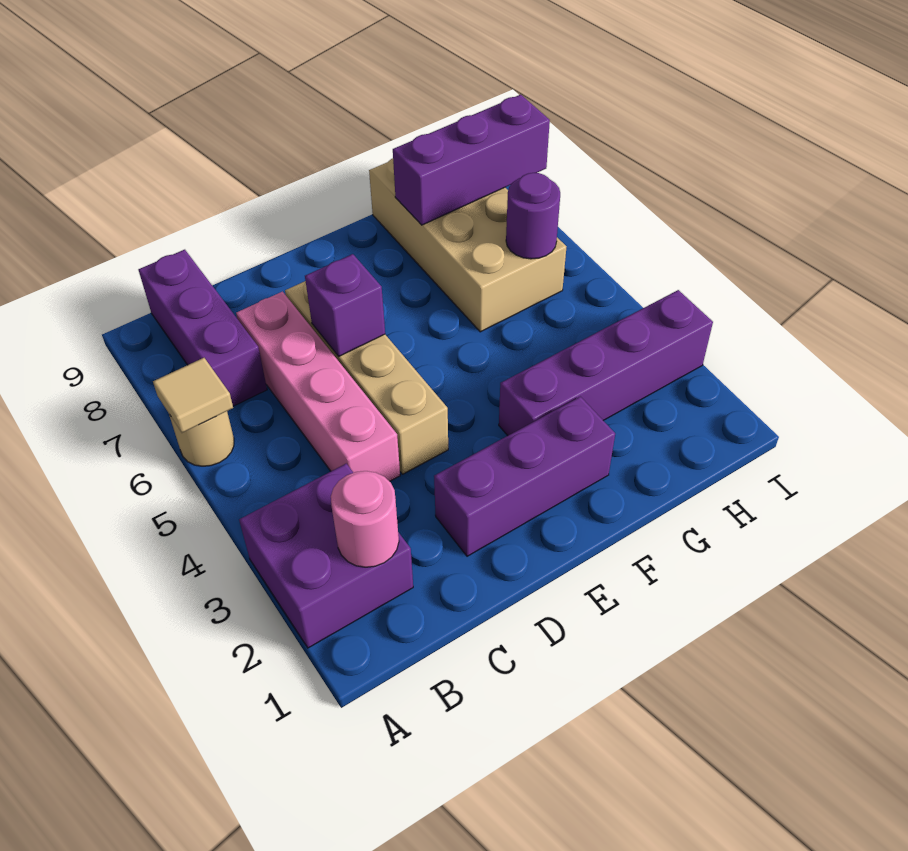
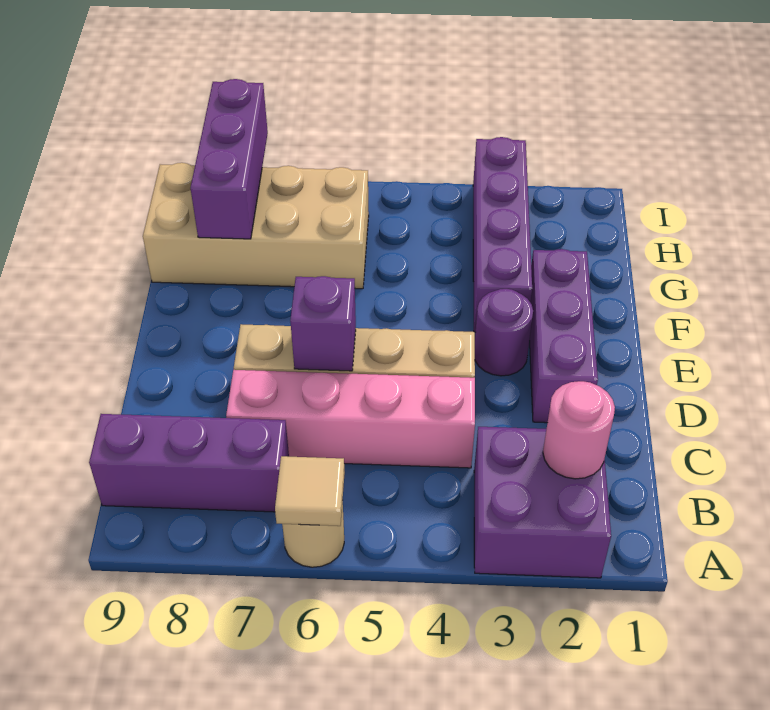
purple 1x1 round brick [506,173,560,259] -> purple 1x1 round brick moved to [475,289,533,376]

